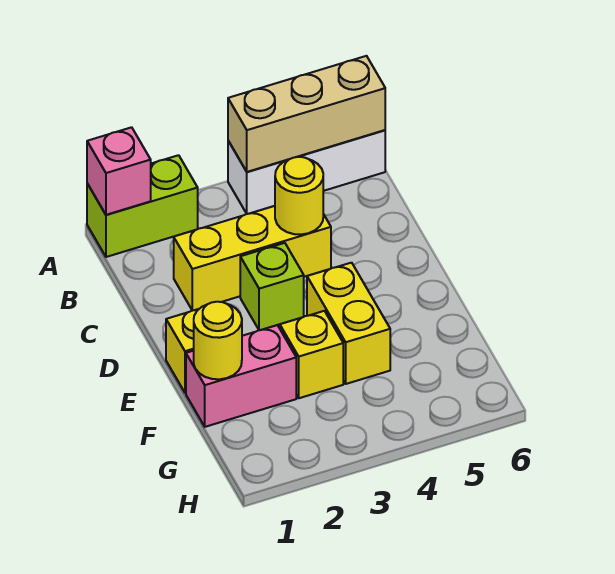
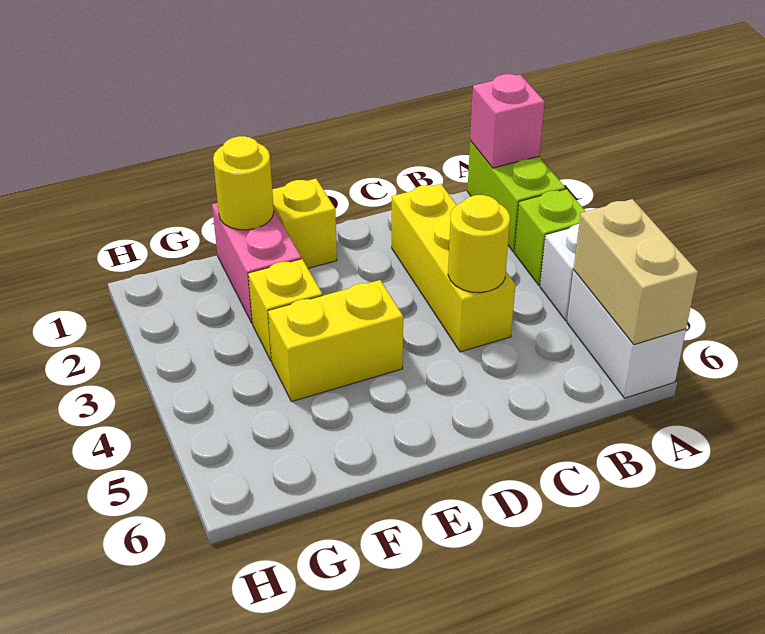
tan 1x3 brick [228,56,385,172] -> tan 1x2 brick [574,199,698,345]
lime 1x1 brick [240,243,304,330] -> lime 1x1 brick moved to [514,189,586,285]

